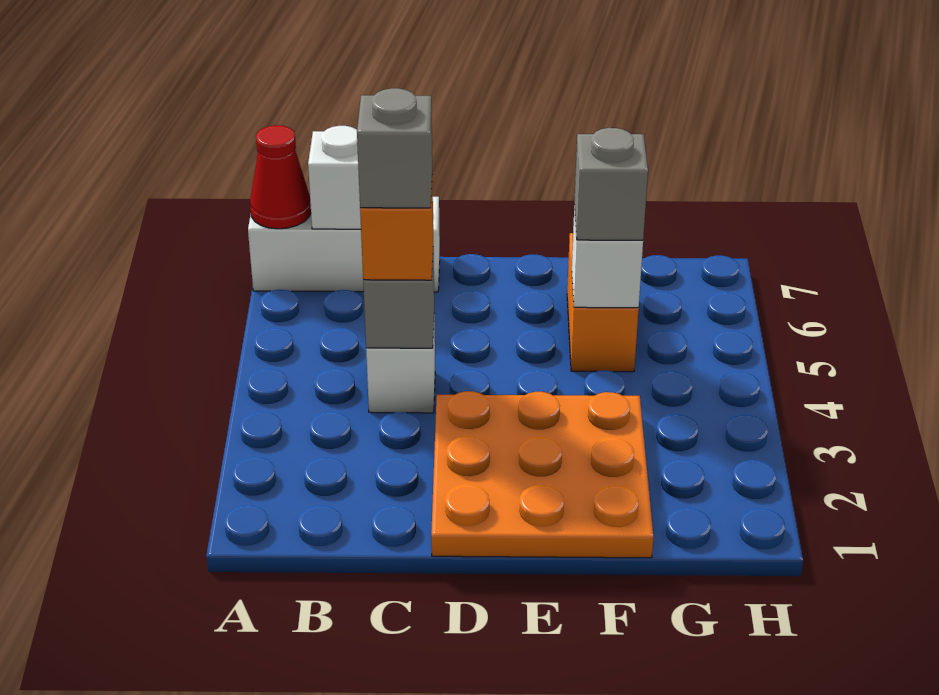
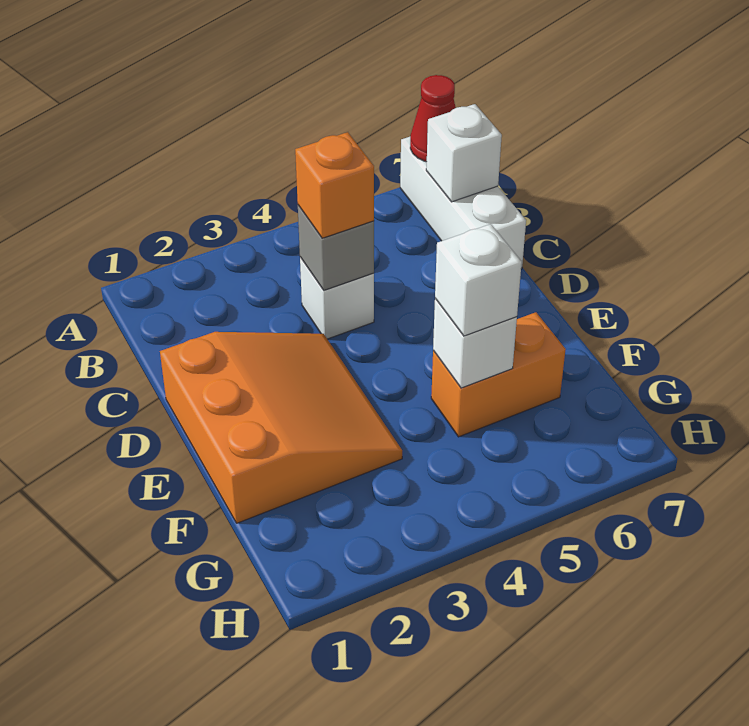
grey 1x1 brick [357,88,432,208] -> none
orange 3x3 plate [431,391,653,558] -> orange 3x3 slope [160,332,402,523]
grey 1x1 brick [574,128,648,240] -> white 1x1 brick [435,224,522,336]

